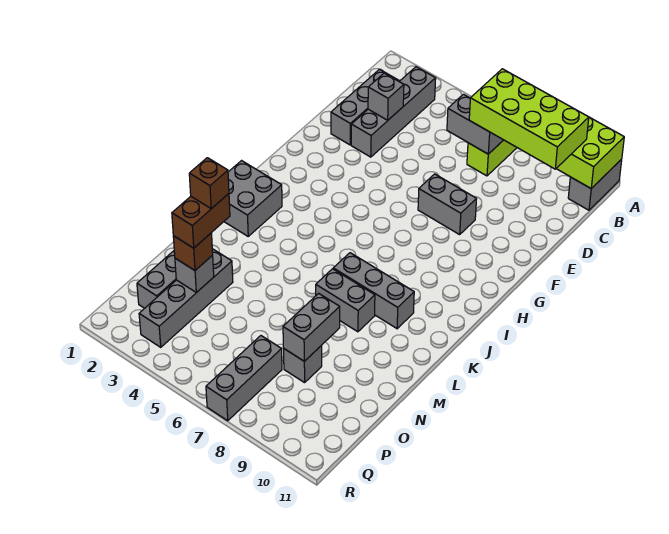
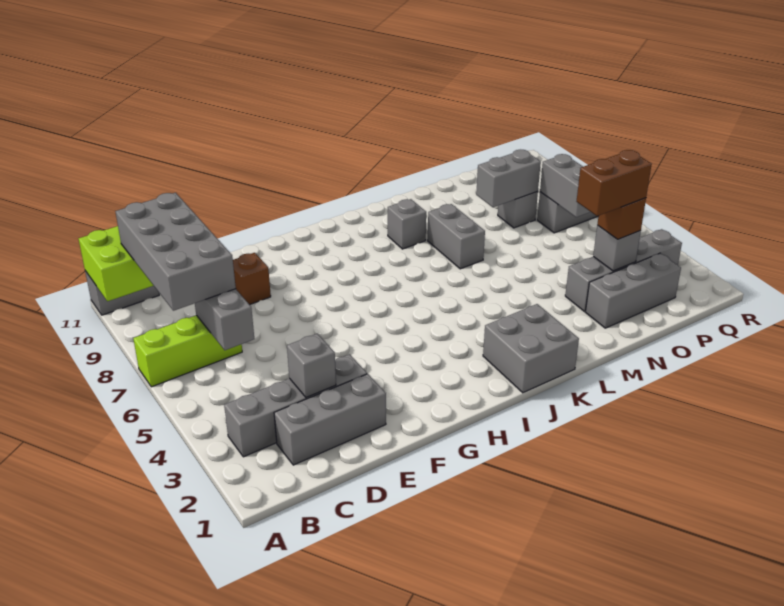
lime 2x4 brick [469,69,589,169] -> grey 2x4 brick [115,193,236,311]
grey 1x2 brick [418,174,476,235] -> grey 1x2 brick moved to [540,154,590,217]
grey 1x3 brick [333,253,414,329] -> grey 1x1 brick [388,199,426,249]
brown 1x1 brick [189,158,229,209] -> brown 1x1 brick moved to [233,253,271,305]

